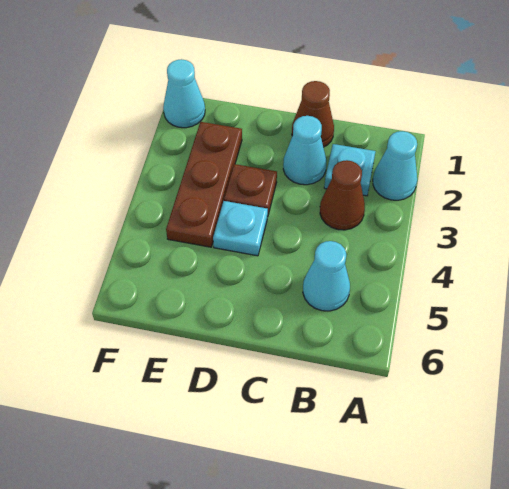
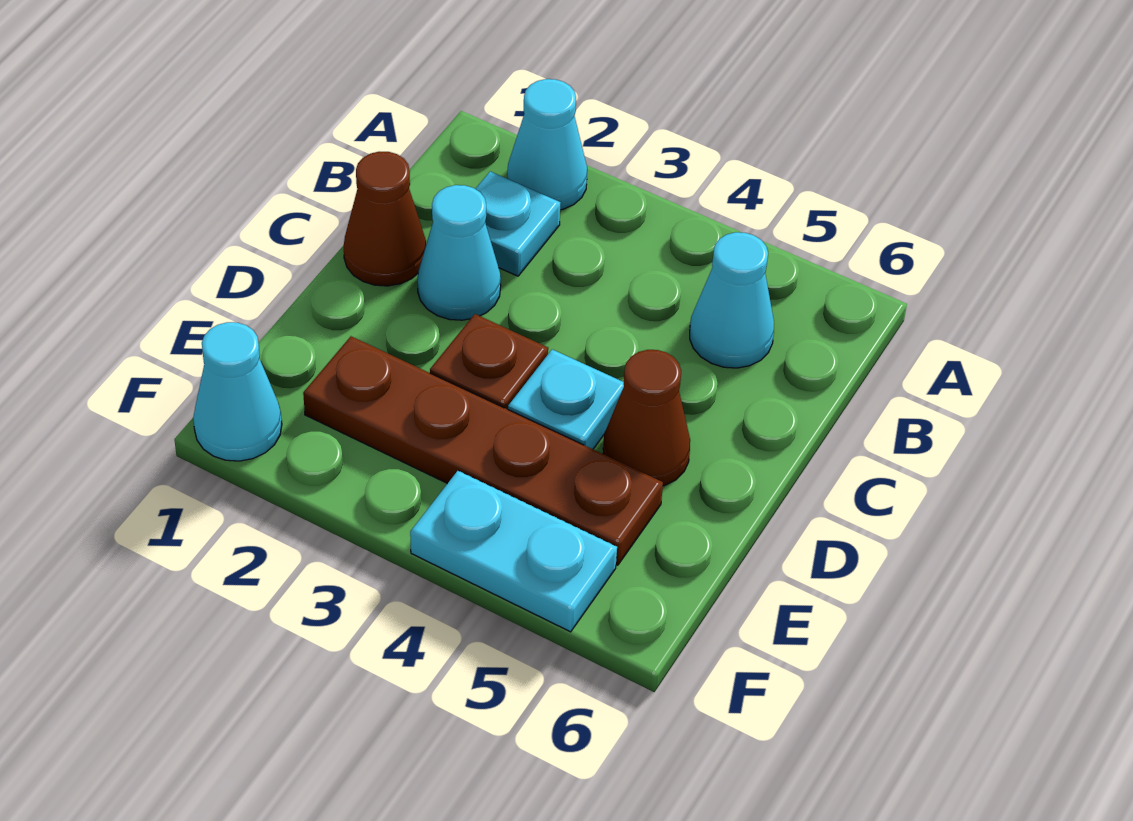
brown 1x1 cone [320,160,365,230] -> brown 1x1 cone moved to [603,350,690,486]
brown 1x3 plate [166,122,242,247] -> brown 1x4 plate [303,336,663,565]
none -> cyan 1x2 plate [410,471,617,632]

